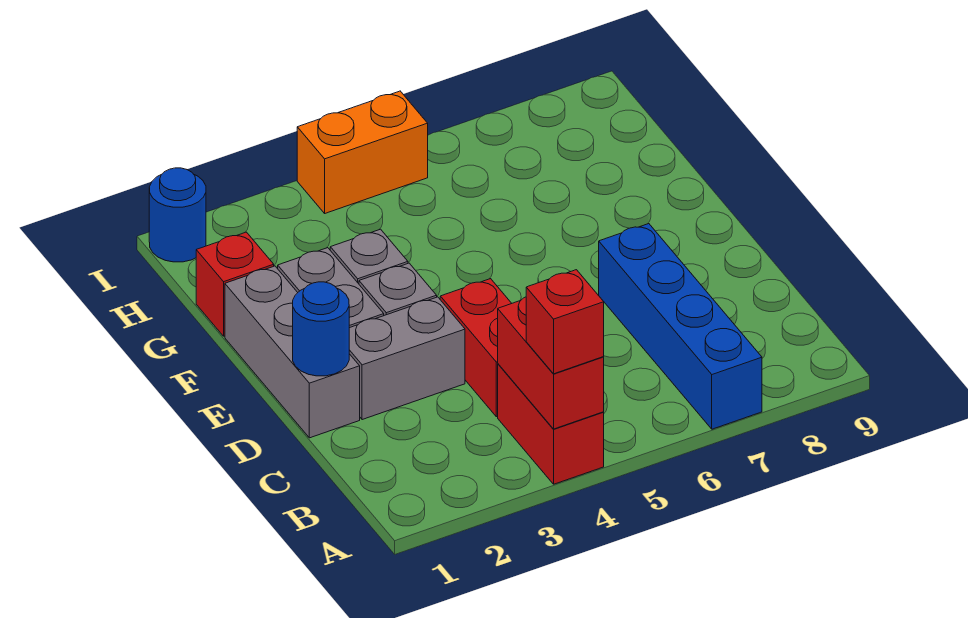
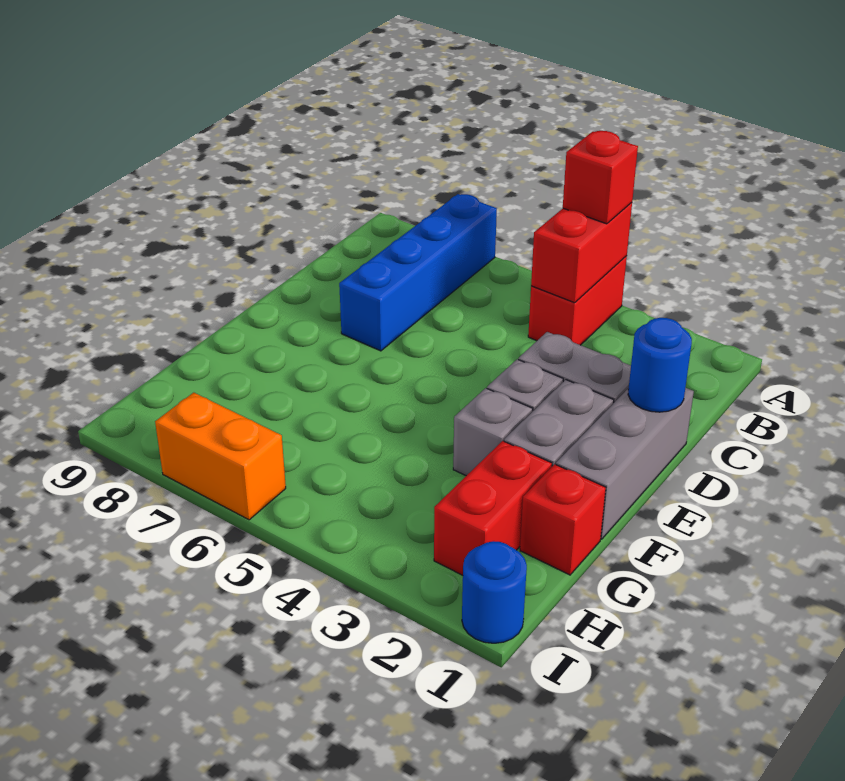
red 1x2 brick [440,279,512,417] -> red 1x2 brick moved to [434,441,552,575]
orange 1x2 brick [297,91,428,213] -> orange 1x2 brick moved to [155,393,286,520]

